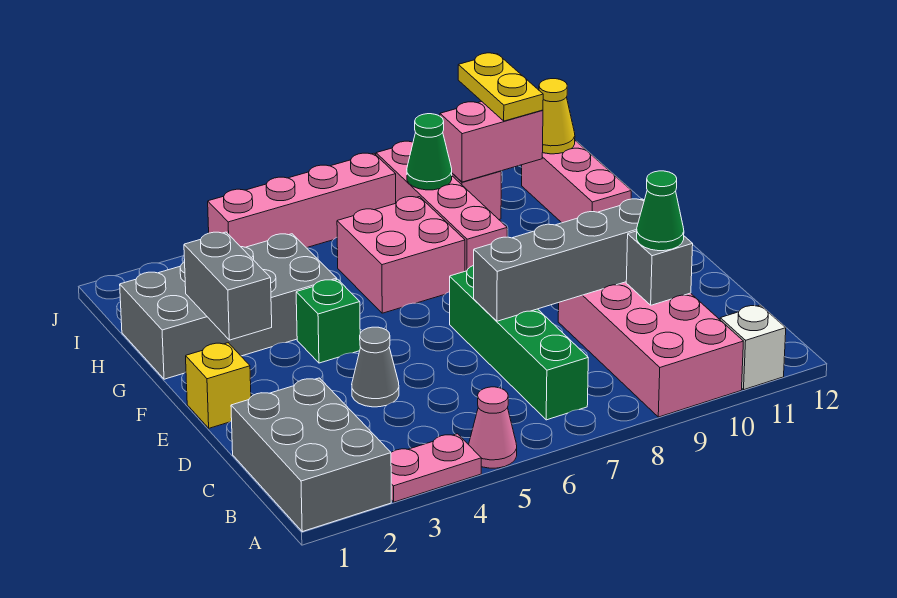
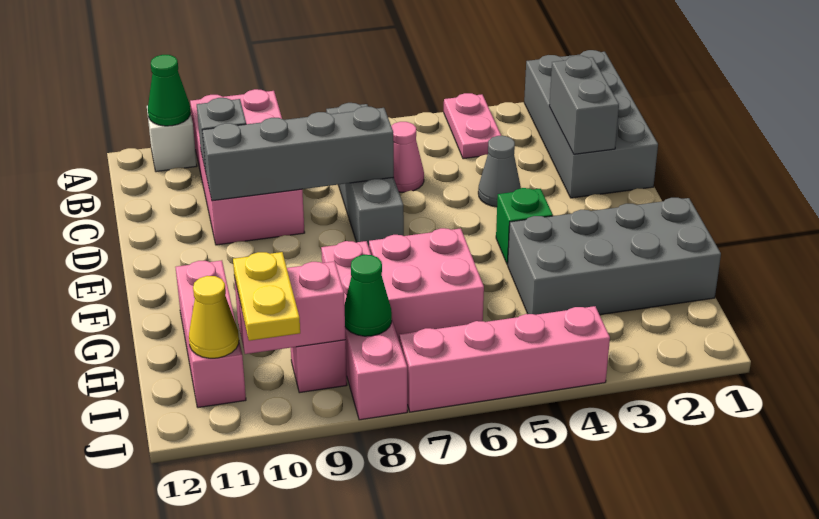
grey 2x3 brick [231,378,391,532] -> grey 2x4 brick [524,50,658,198]
pink 1x2 plate [391,434,481,502] -> pink 1x2 plate turned to [444,93,501,159]
pink 1x1 cone [469,387,517,468] -> pink 1x1 cone moved to [391,122,424,192]
green 1x4 brick [450,266,588,420] -> grey 1x4 brick [326,103,404,246]
green 1x1 cone [637,171,684,251] -> green 1x1 cone moved to [148,55,190,126]
yellow 1x1 brick [186,343,251,428] -> none
grey 1x2 brick [184,232,272,340] -> grey 1x2 brick moved to [549,56,619,154]

